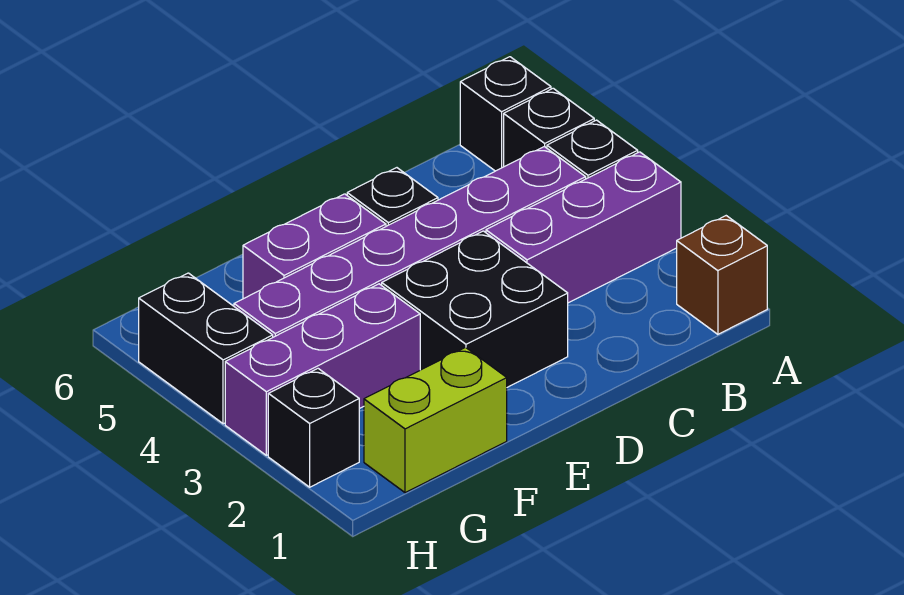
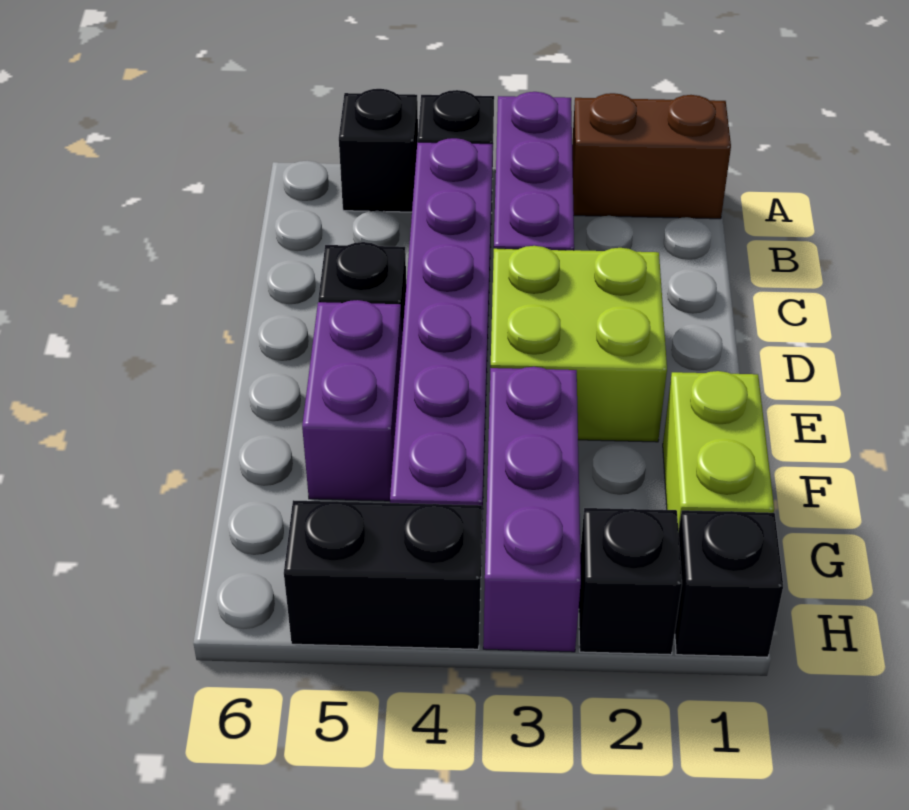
brown 1x1 brick [677,216,767,334] -> brown 1x2 brick [572,93,731,219]
black 1x1 brick [460,57,551,171] -> black 1x1 brick moved to [675,510,783,657]
black 2x2 brick [382,231,568,387] -> lime 2x2 brick [491,246,667,442]

